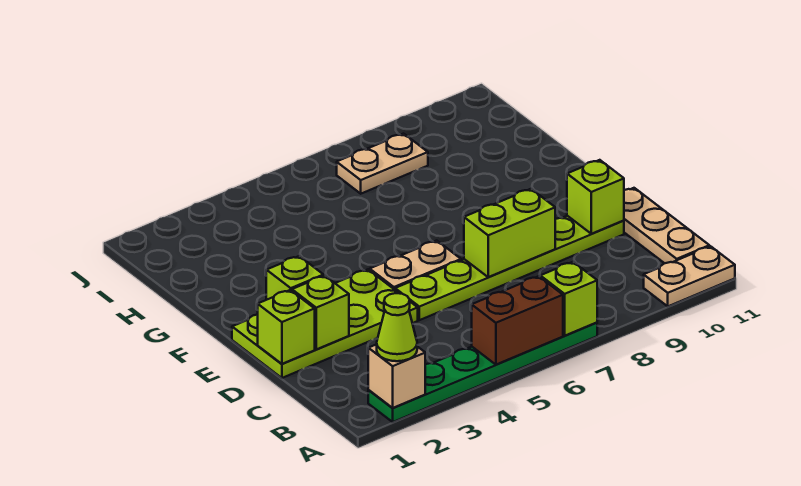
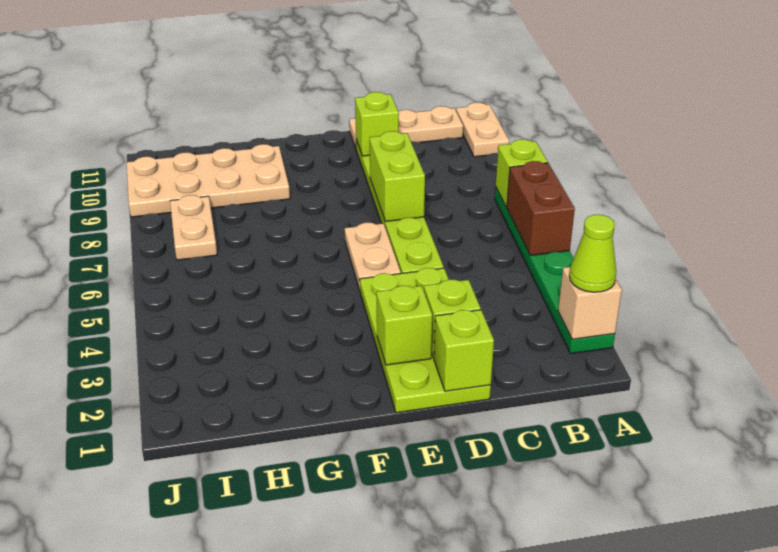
none -> tan 2x4 plate [127,144,290,217]

